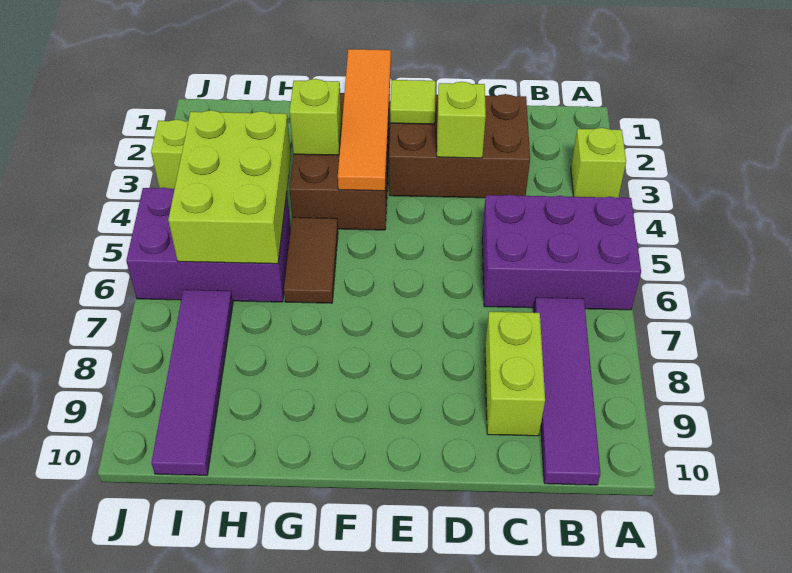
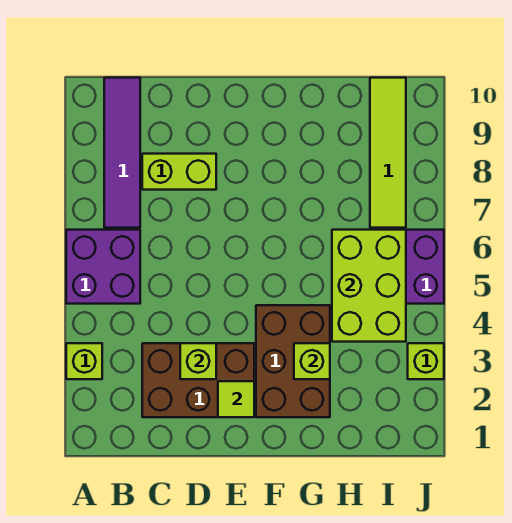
purple 2x3 brick [482,195,641,310] -> purple 2x2 brick [66,230,140,304]
lime 1x2 brick [485,312,545,436] -> lime 1x2 brick turned to [142,154,216,190]
orange 1x4 tile [338,49,391,191] -> none
brown 1x2 tile [284,217,338,303] -> none
purple 1x4 tile [151,290,233,475] -> lime 1x4 tile [370,78,406,228]

